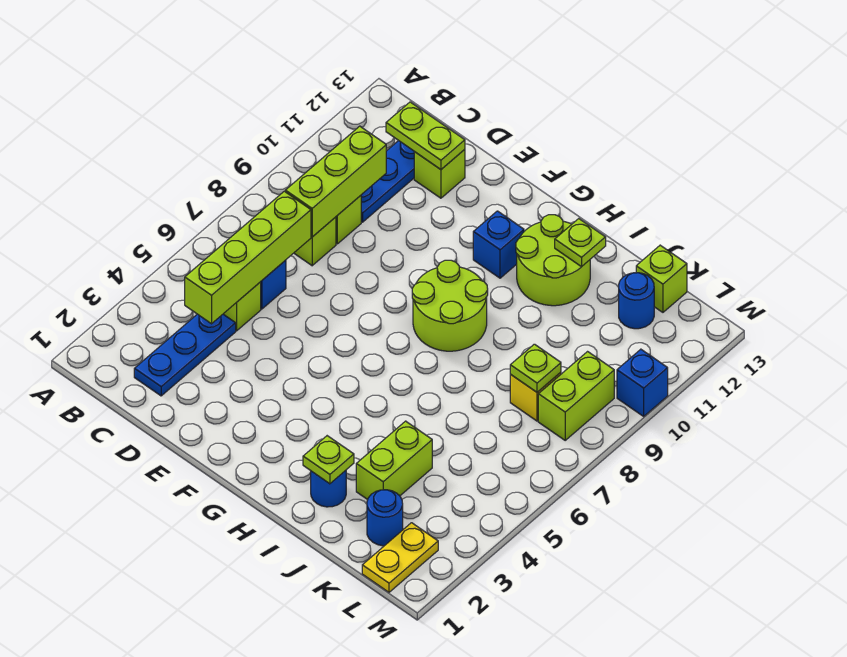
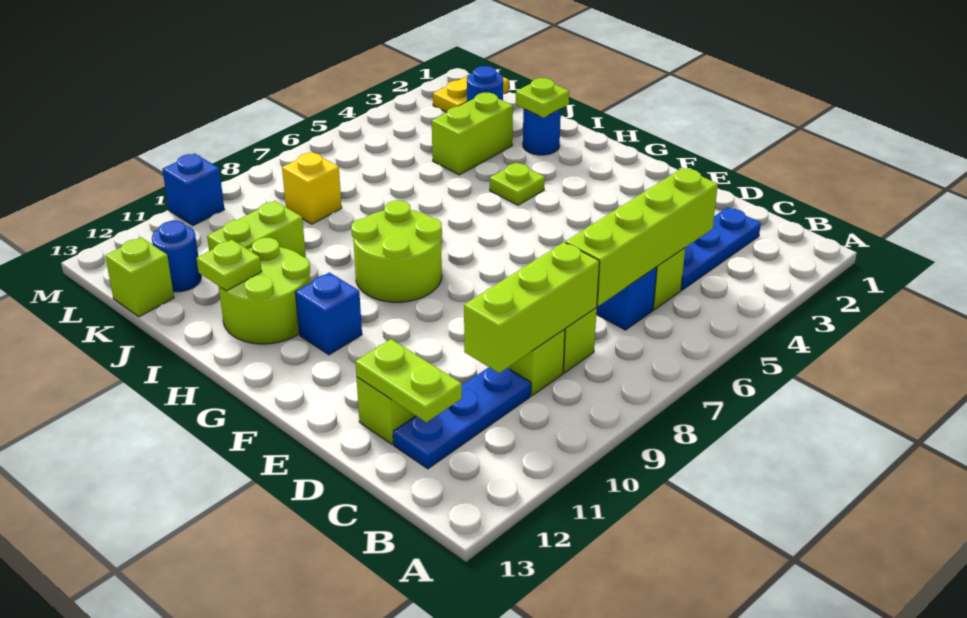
lime 1x1 plate [510,344,561,392] -> lime 1x1 plate moved to [490,163,545,205]
lime 1x2 brick [538,352,614,440] -> lime 1x2 brick moved to [207,201,306,258]

